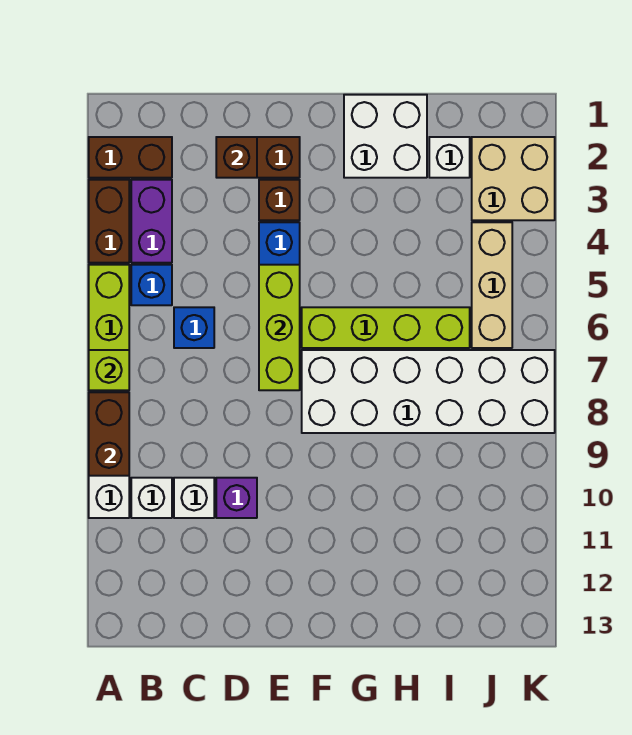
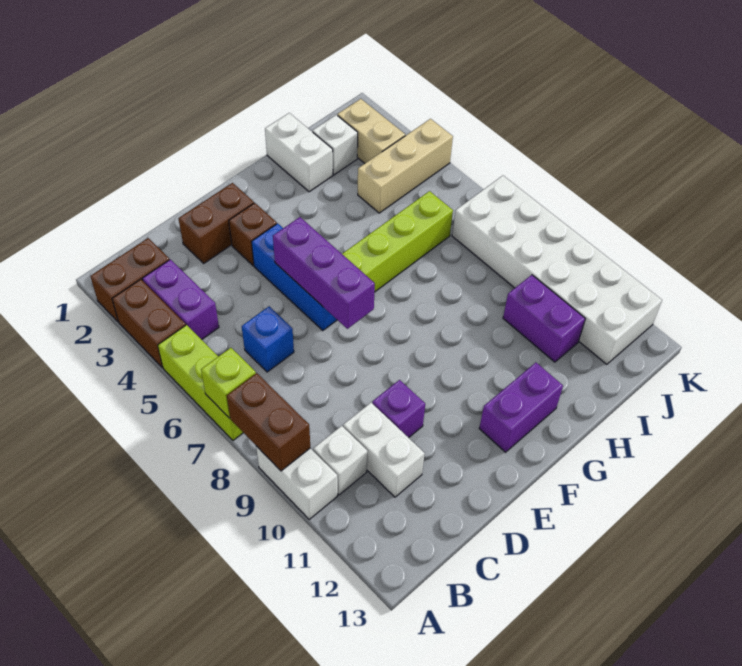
blue 1x1 brick [131,265,172,305] -> none
white 1x1 brick [174,478,214,518] -> white 1x2 brick [343,403,425,497]
brown 1x1 brick [216,137,257,178] -> none
lime 1x3 brick [259,265,300,390] -> purple 1x3 brick [273,217,375,329]
white 2x6 brick [302,350,555,433] -> white 2x6 brick turned to [452,176,662,364]
none -> purple 1x2 brick [479,363,563,452]
white 2x2 brick [344,95,427,178] -> white 1x2 brick [265,113,333,192]
none -> purple 1x2 brick [503,275,585,362]
tan 2x2 brick [472,137,555,220] -> tan 1x2 brick [337,99,405,163]
tan 1x3 brick [472,222,512,348] -> tan 1x3 brick turned to [358,119,453,213]

